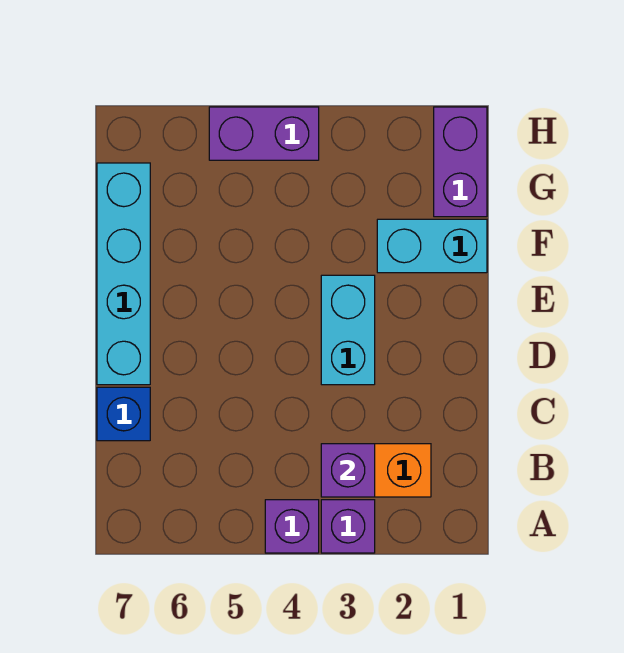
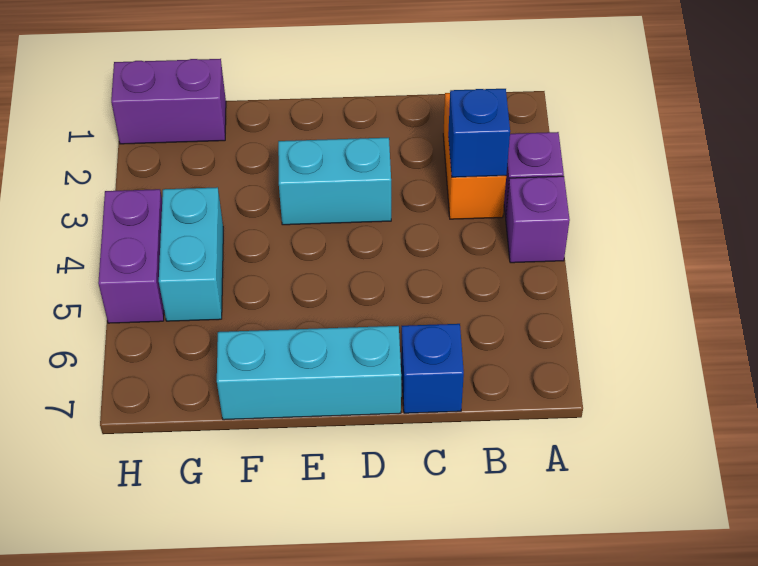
purple 1x1 brick [321,444,375,497] -> blue 1x1 brick [448,89,510,177]
cyan 1x4 brick [97,163,150,385] -> cyan 1x3 brick [217,326,401,420]
cyan 1x2 brick [377,219,487,273] -> cyan 1x2 brick moved to [159,187,223,321]

